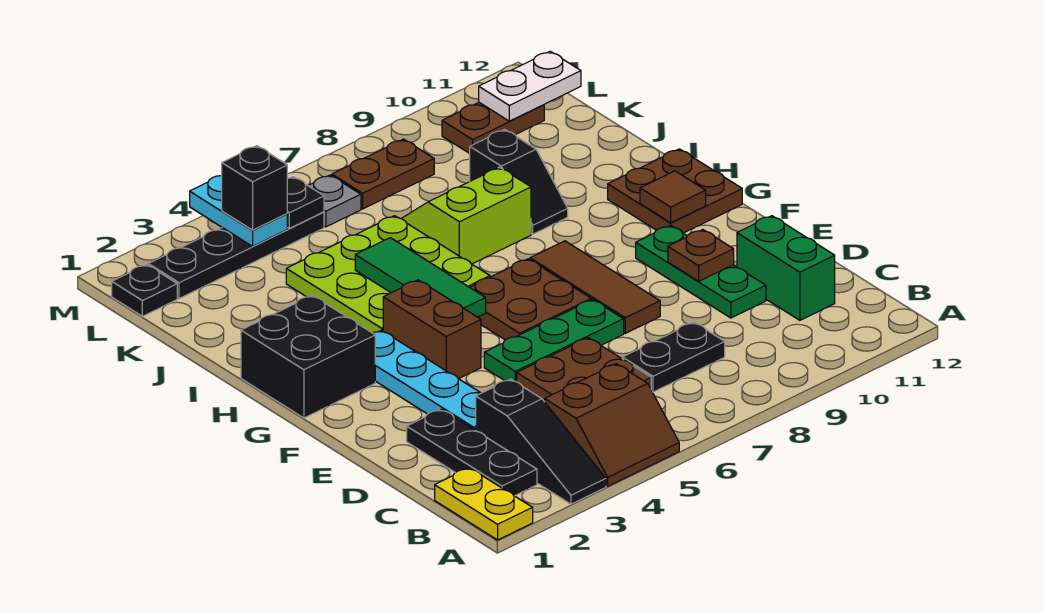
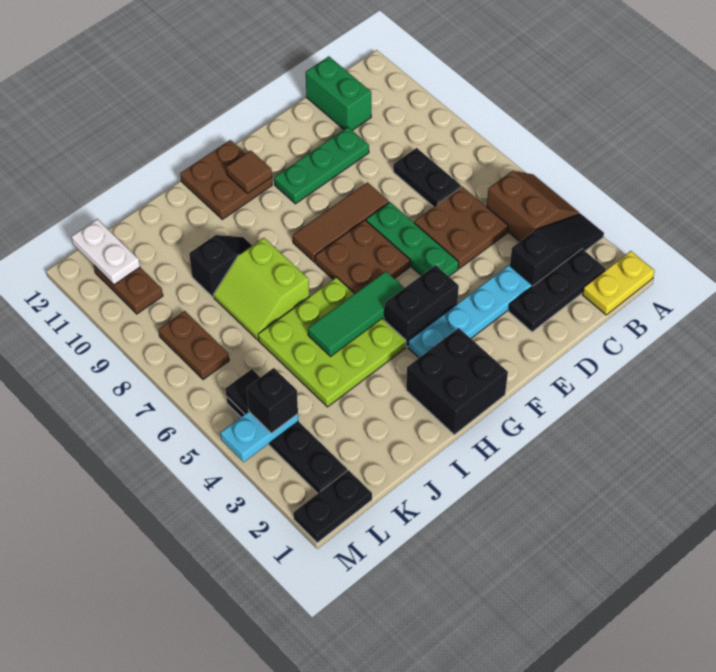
green 1x2 brick [737,216,835,320] -> green 1x2 brick turned to [306,56,371,130]
brown 1x1 plate [668,230,734,281] -> none
brown 1x2 brick [383,280,481,379] -> black 1x2 brick [385,265,459,347]
black 1x1 plate [112,264,177,316] -> black 1x2 plate [293,470,372,543]
grey 1x1 plate [308,175,361,227] -> none

